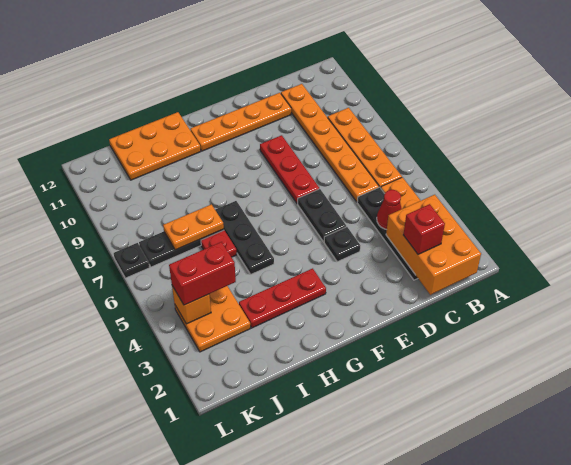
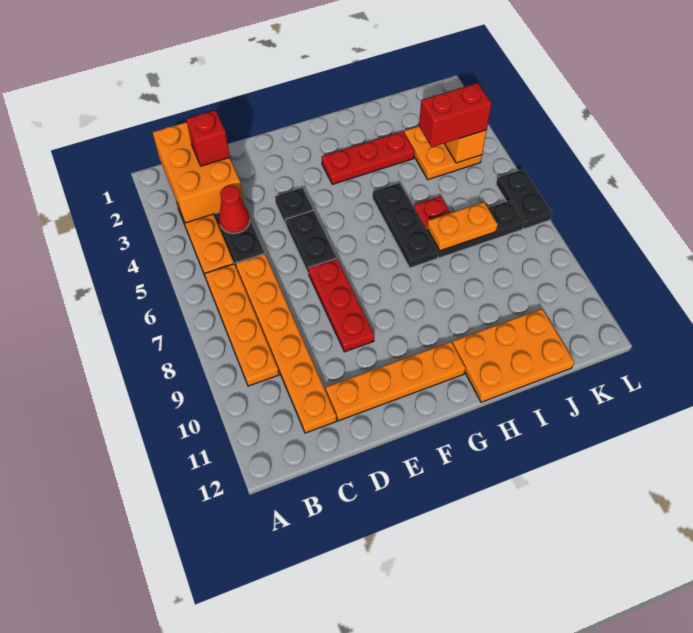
black 1x1 plate [114,243,150,278] -> black 1x2 plate [496,169,552,229]

